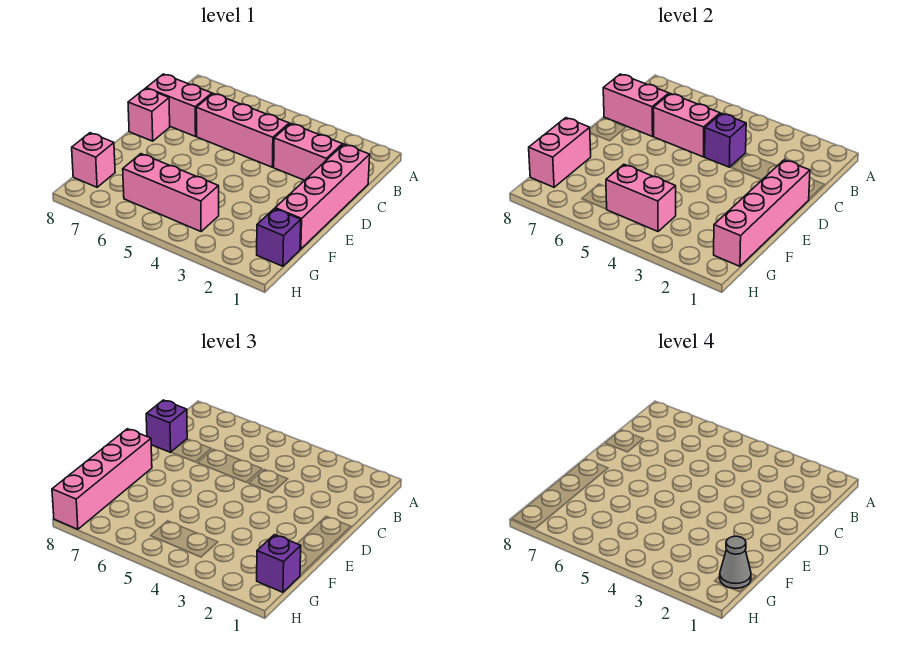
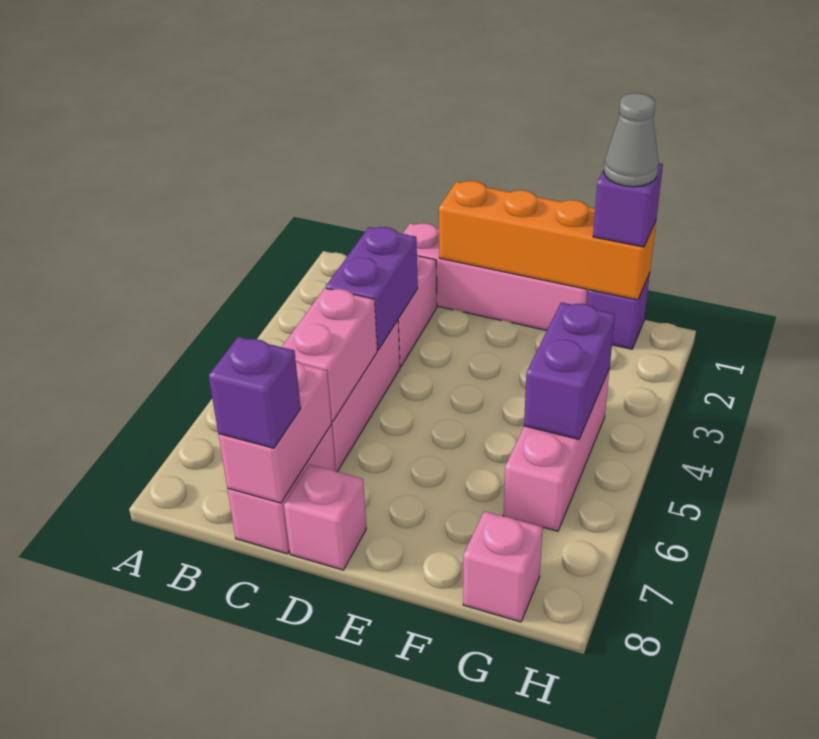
purple 1x1 brick [705,113,746,167] -> purple 1x2 brick [326,227,418,350]
pink 1x4 brick [714,160,810,266] -> orange 1x4 brick [439,181,656,300]
pink 1x4 brick [52,429,152,529] -> none
pink 1x2 brick [529,118,591,187] -> none
pink 1x2 brick [606,164,676,231] -> purple 1x2 brick [524,302,615,439]

